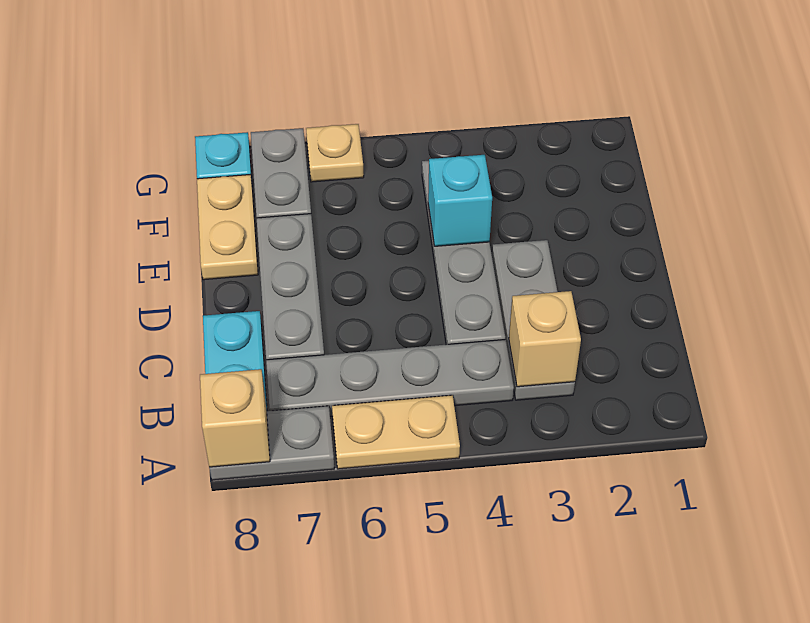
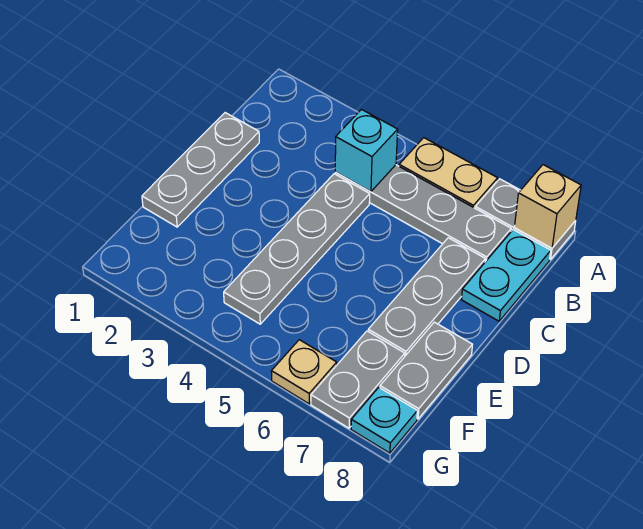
grey 1x3 plate [492,240,575,400] -> grey 1x3 plate moved to [142,113,259,227]
tan 1x1 brick [509,291,581,387] -> none
cyan 1x1 brick [428,155,492,246] -> cyan 1x1 brick moved to [335,110,398,192]
tan 1x2 plate [197,175,258,280] -> grey 1x2 plate [380,322,472,419]

